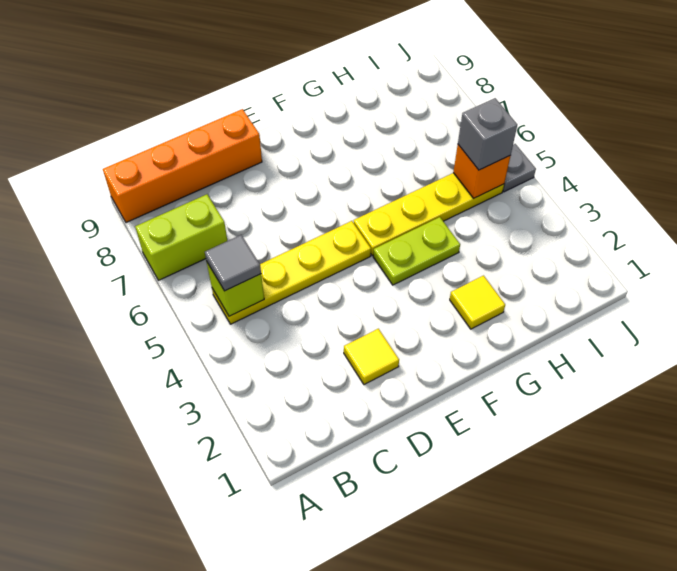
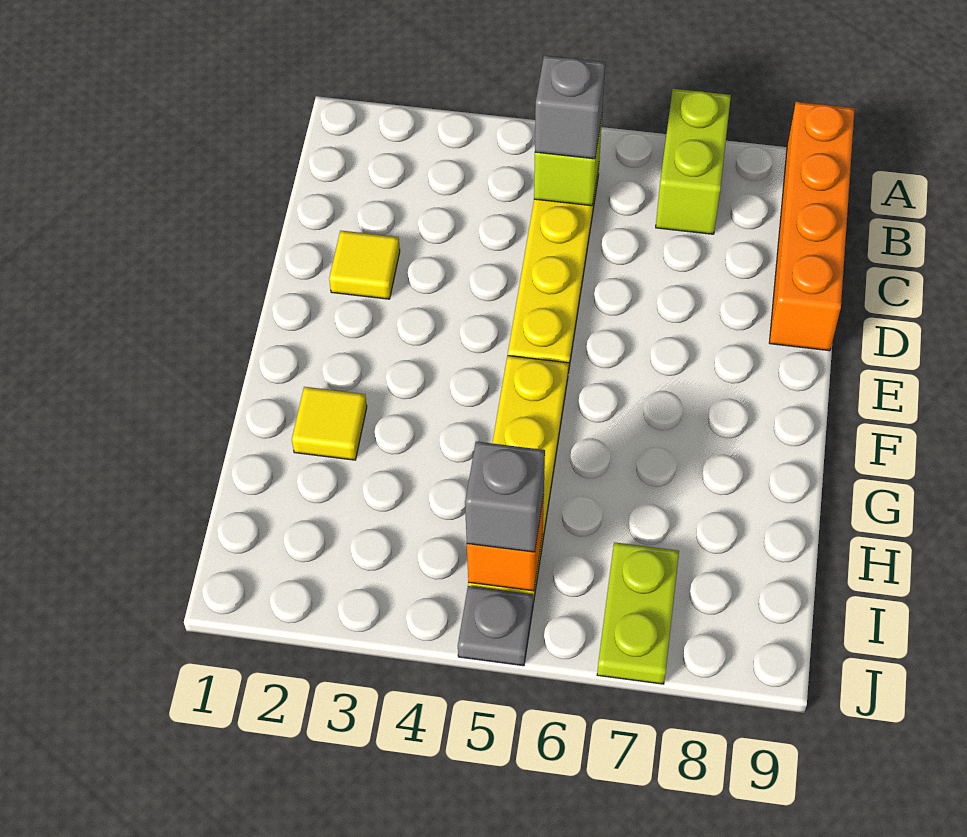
grey 1x1 tile [205,235,261,291] -> grey 1x1 brick [535,55,605,159]
lime 1x2 plate [373,217,460,285] -> lime 1x2 plate moved to [597,542,679,684]

